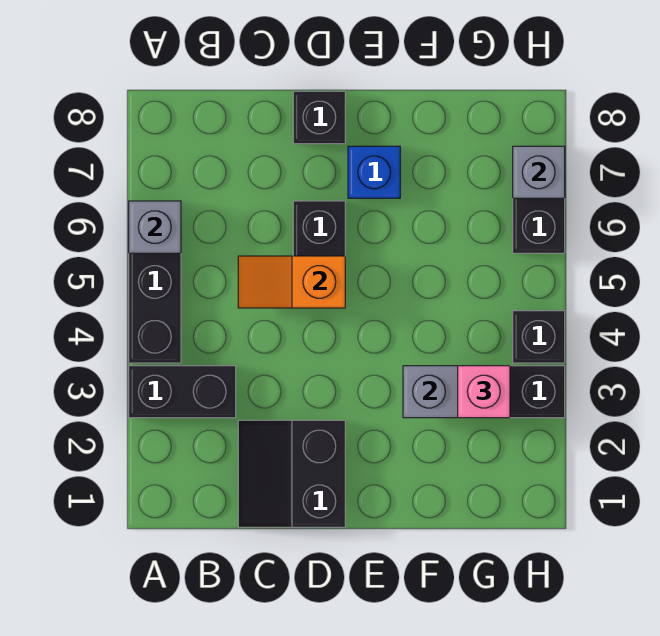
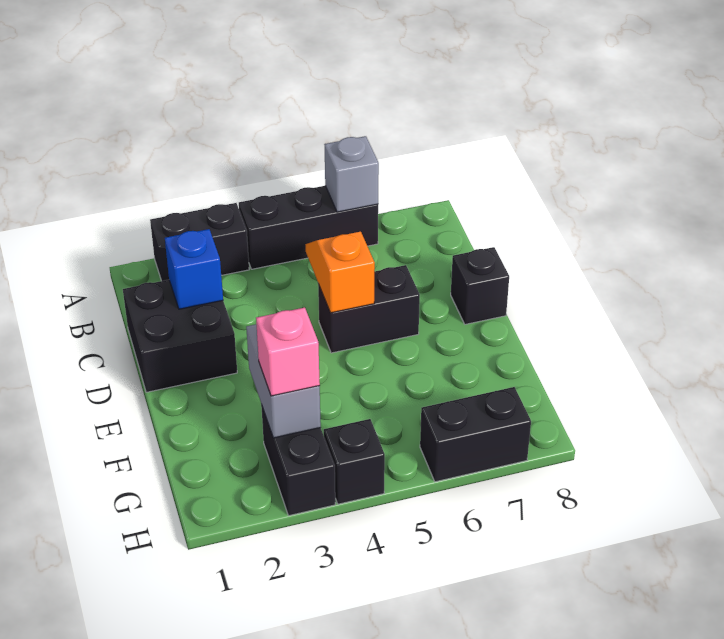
black 1x2 brick [129,366,236,418] -> black 1x2 brick turned to [150,203,249,281]
black 2x2 slope [238,420,345,527] -> black 2x2 brick [123,280,237,392]
blue 1x1 brick [348,146,400,198] -> blue 1x1 brick moved to [165,229,223,309]
grey 1x1 brick [513,146,565,198] -> none

